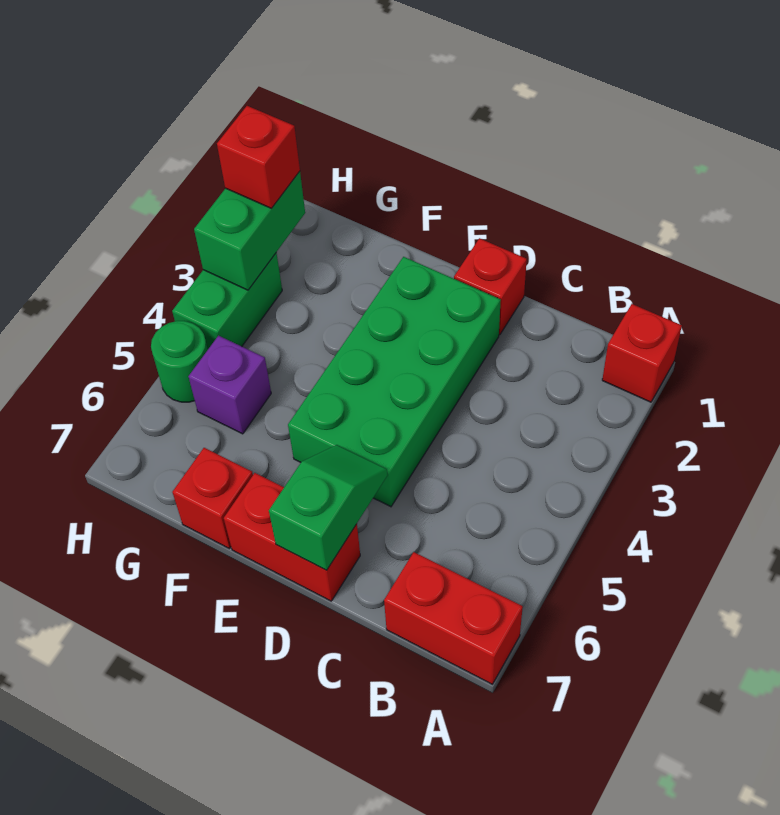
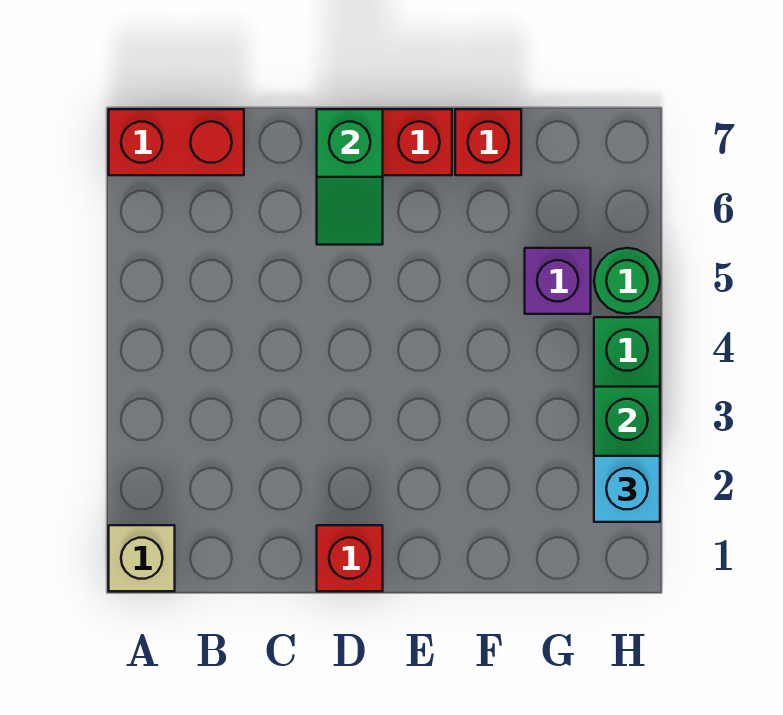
red 1x1 brick [602,304,682,402] -> tan 1x1 brick [109,525,175,591]
green 2x4 brick [288,257,501,507] -> none
red 1x1 brick [217,106,300,208] -> cyan 1x1 brick [594,456,660,522]

